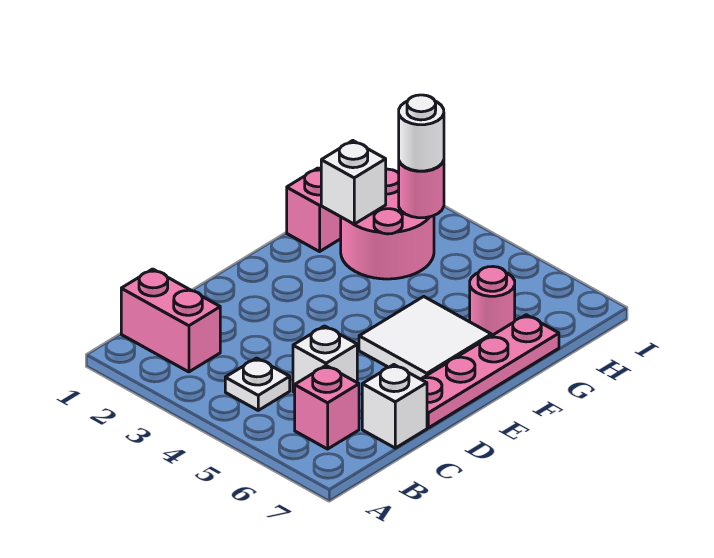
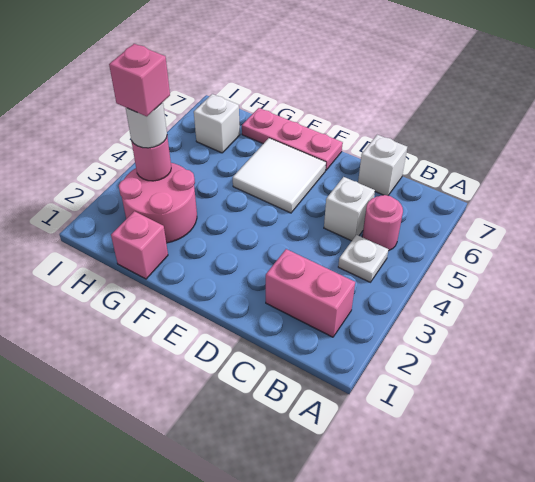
pink 1x2 brick [121,269,220,372] -> pink 1x2 brick turned to [266,249,355,337]
pink 1x1 brick [295,366,359,449] -> pink 1x1 brick moved to [109,44,170,116]
pink 1x4 plate [421,315,559,428] -> pink 1x3 plate [242,108,343,170]
white 1x1 brick [321,141,386,224] -> white 1x1 brick moved to [194,94,240,153]
pink 1x1 round brick [470,267,515,336] -> pink 1x1 round brick moved to [362,195,403,251]

